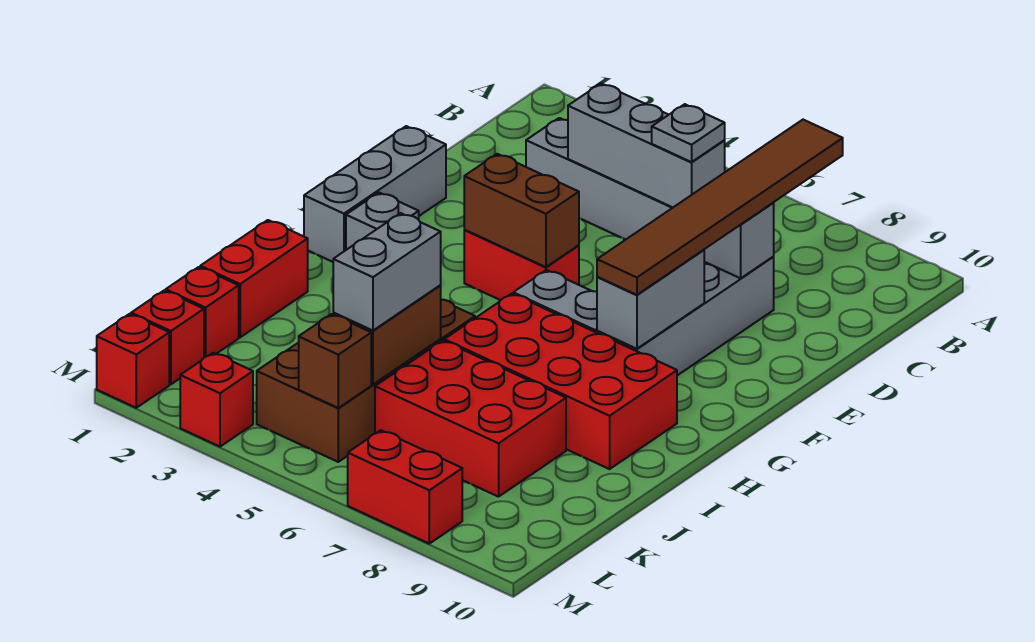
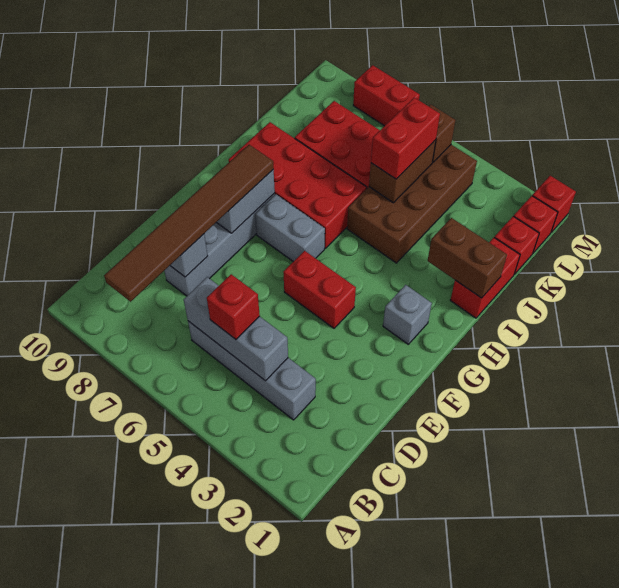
grey 1x1 plate [652,104,725,162] -> none
grey 1x3 brick [304,126,446,262] -> none
brown 1x2 brick [464,154,579,267] -> brown 1x2 brick moved to [428,218,507,298]
grey 1x2 brick [333,213,441,331] -> red 1x2 brick [371,98,440,179]
red 1x1 brick [180,353,253,447] -> red 1x1 brick moved to [207,274,260,339]

